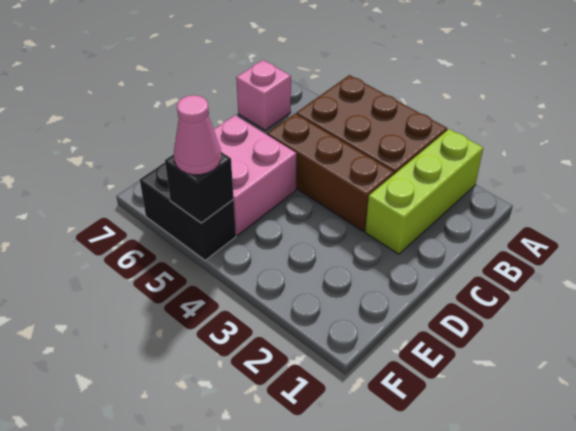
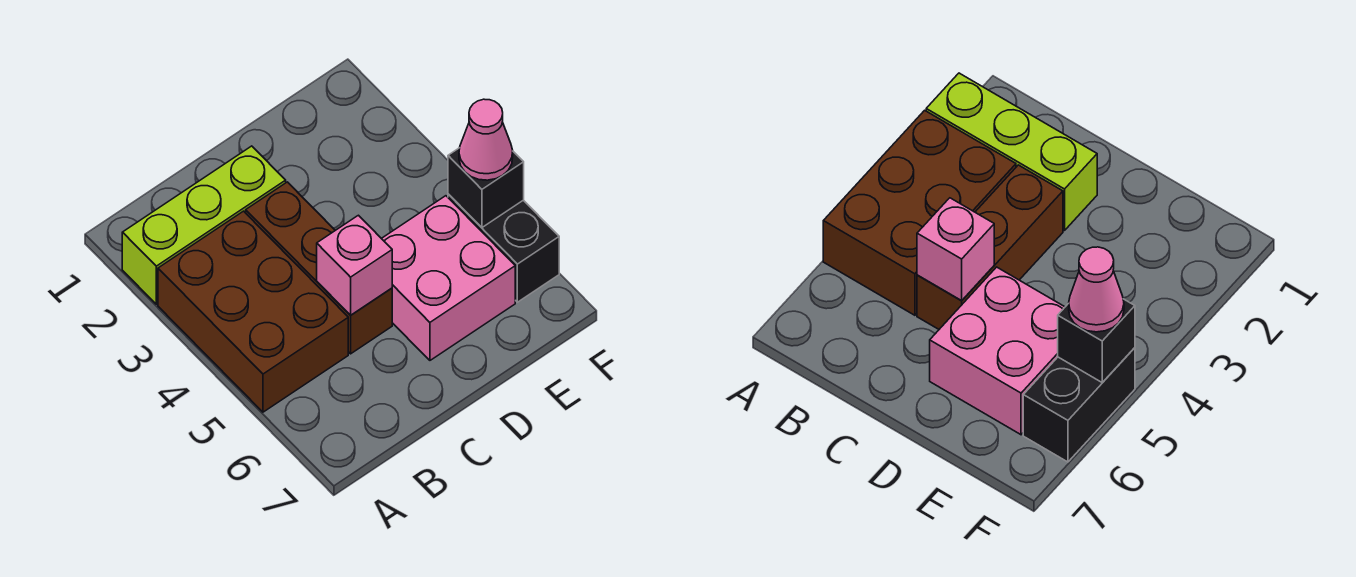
pink 1x1 brick [236,60,291,130] -> pink 1x1 brick moved to [317,215,392,315]

